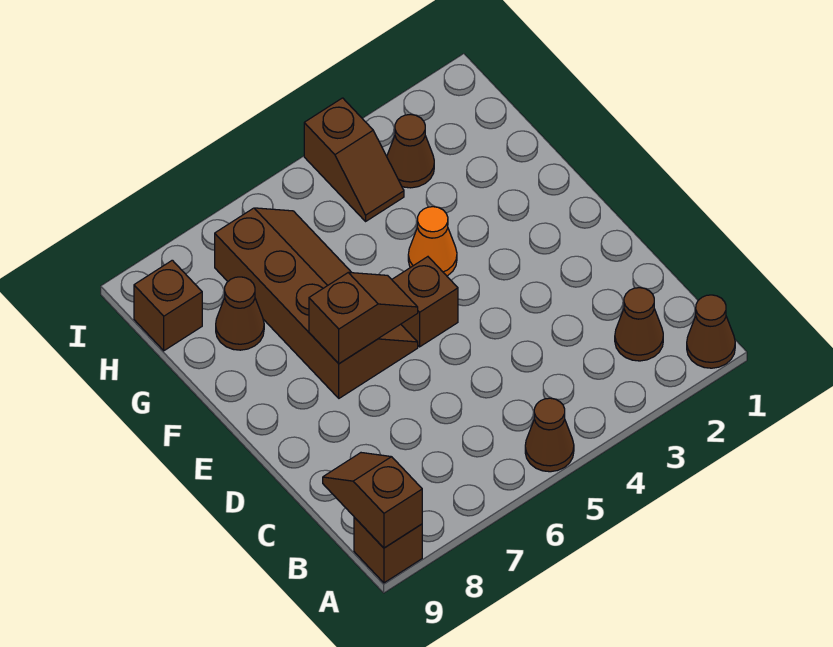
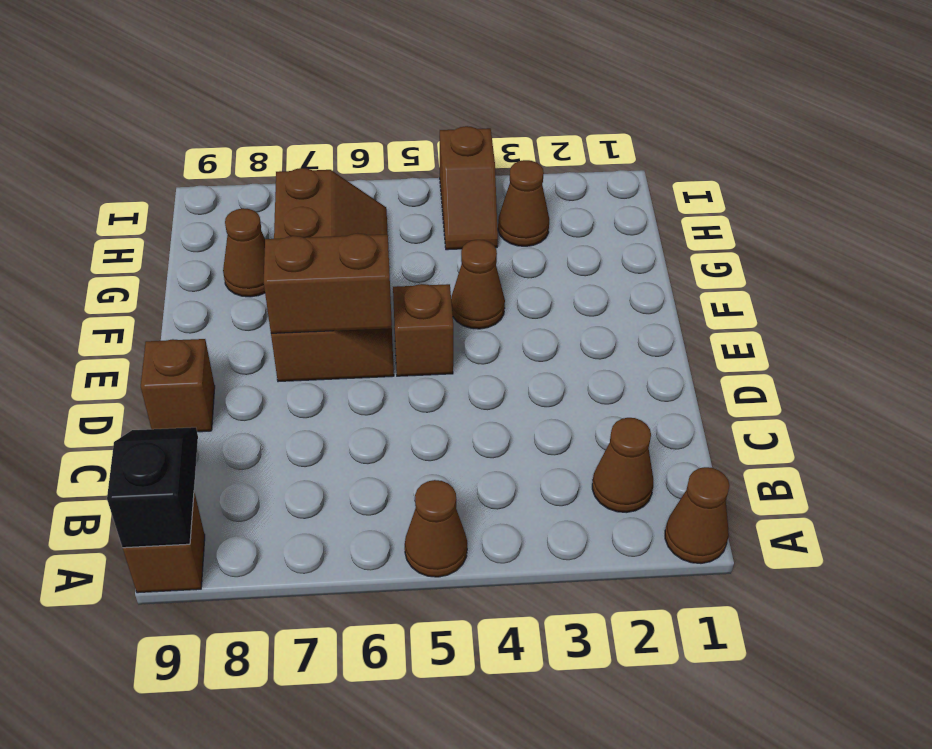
brown 1x2 slope [323,453,422,548] -> black 1x2 slope [107,427,198,548]
brown 1x2 slope [309,272,418,364] -> brown 1x2 brick [264,234,392,333]
orange 1x1 cone [408,207,457,276] -> brown 1x1 cone [451,240,505,329]
brown 1x1 brick [134,260,202,351] -> brown 1x1 brick moved to [141,339,215,432]

